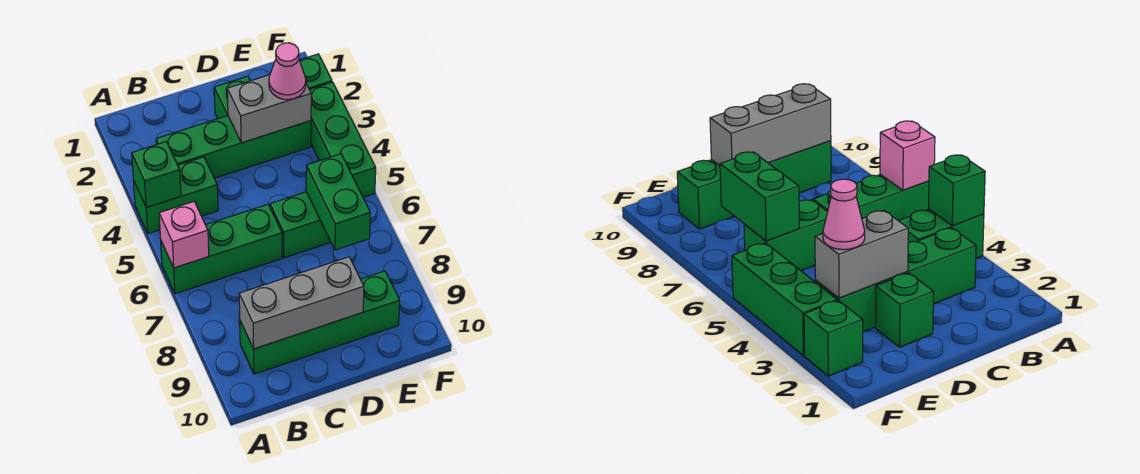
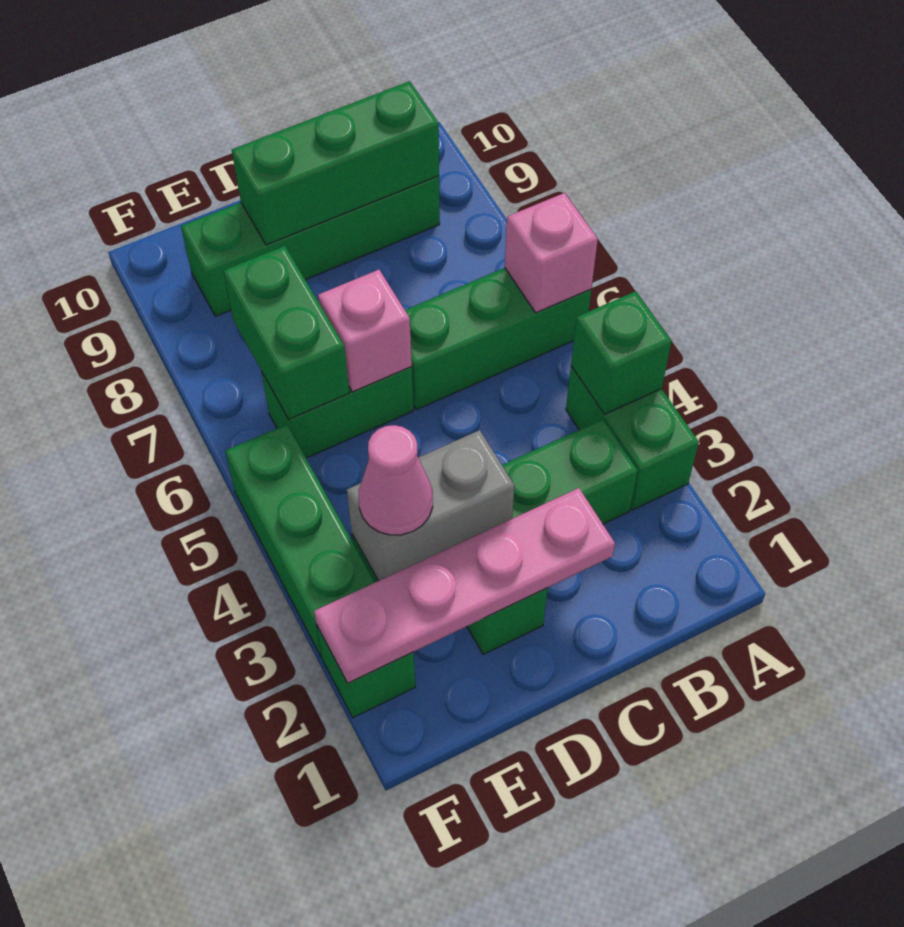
green 1x2 brick [133,157,218,234] -> green 1x2 brick turned to [566,366,699,510]
grey 1x3 brick [239,257,364,349] -> green 1x3 brick [232,81,439,245]
none -> pink 1x4 plate [314,488,615,683]
none -> pink 1x1 brick [318,270,412,392]

